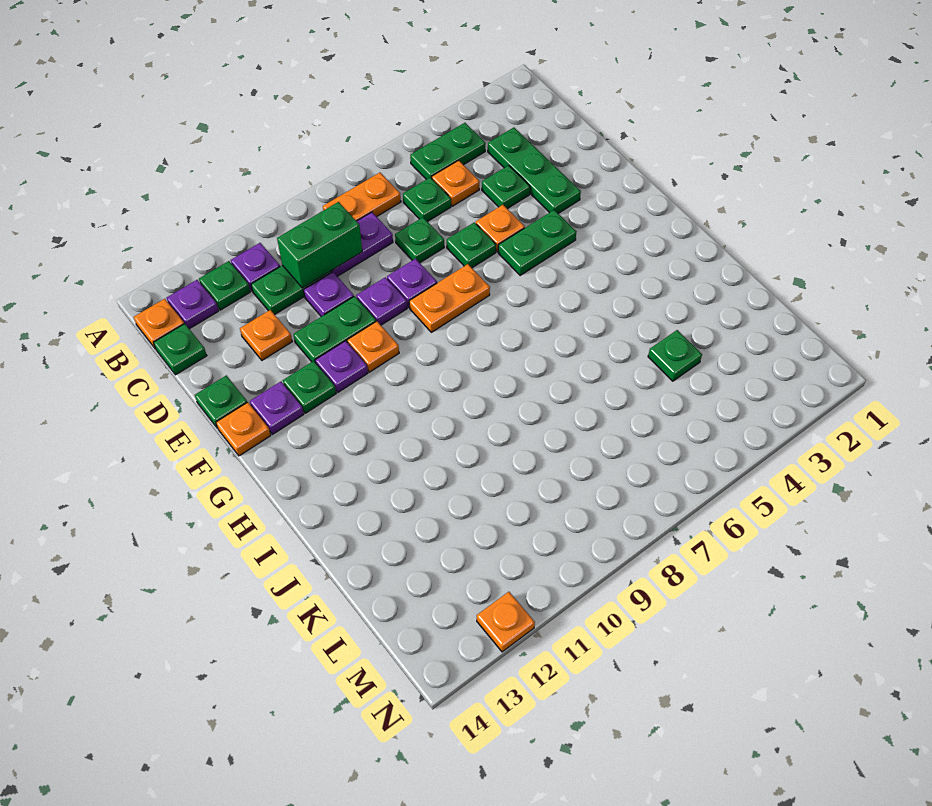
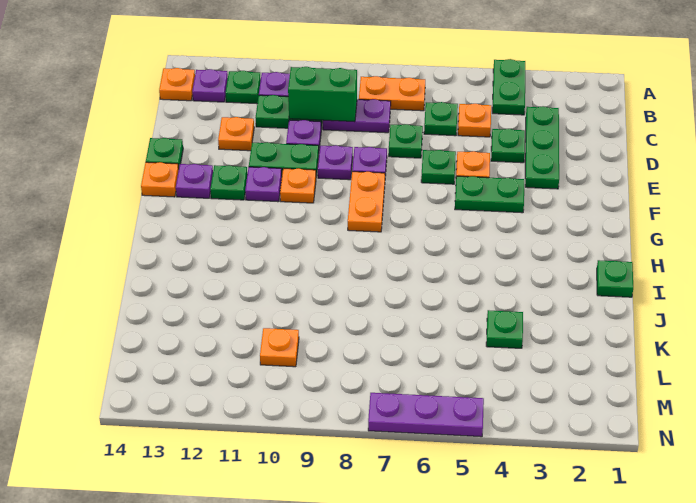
green 1x2 plate [410,123,486,179] -> green 1x2 plate turned to [492,59,525,115]
green 1x1 plate [154,324,207,375] -> green 1x1 plate moved to [597,260,633,297]
orange 1x2 plate [409,264,490,332] -> orange 1x2 plate turned to [348,172,385,232]
none -> purple 1x3 plate [368,393,484,437]
orange 1x1 plate [477,592,535,652] -> orange 1x1 plate moved to [260,328,299,367]

